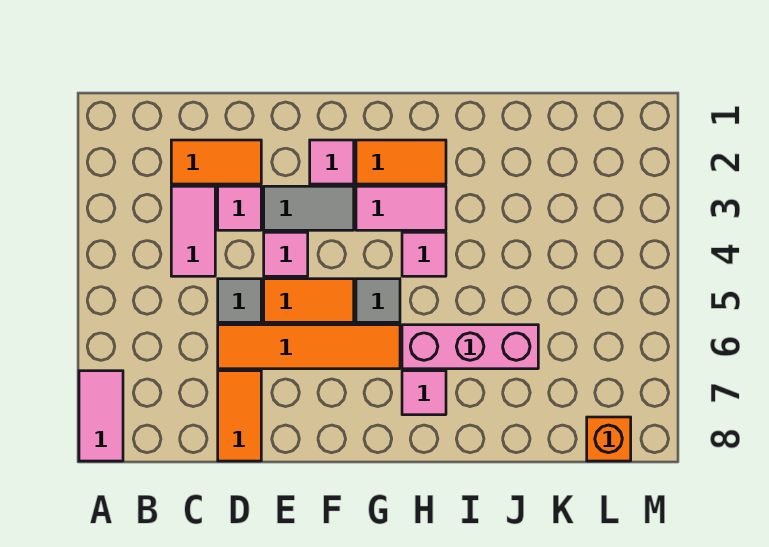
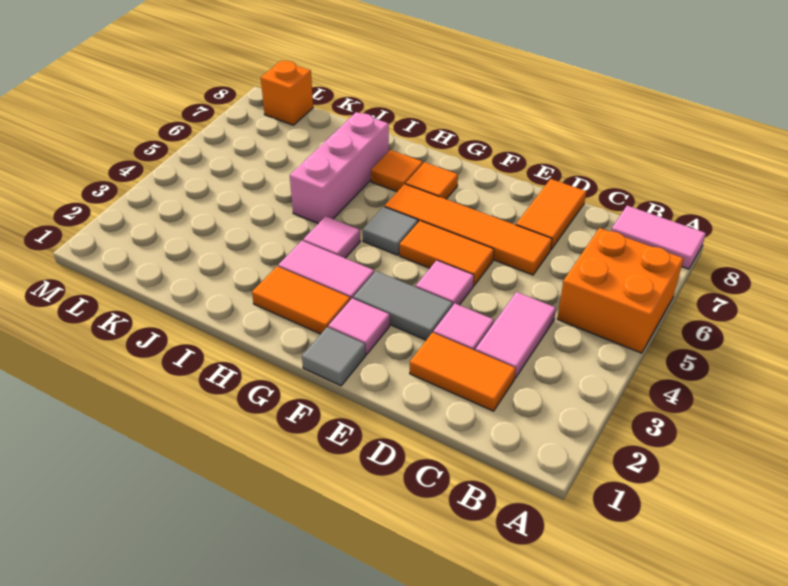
none -> orange 2x2 brick [557,228,684,353]
pink 1x2 tile [79,371,123,461] -> pink 1x2 tile turned to [611,206,706,269]
grey 1x1 tile [218,279,261,322] -> grey 1x1 tile moved to [302,327,366,386]
none -> orange 1x1 tile [406,162,458,199]
pink 1x3 brick [402,325,538,369] -> pink 1x3 brick turned to [290,112,389,224]
pink 1x1 tile [402,371,446,415] -> orange 1x1 tile [371,150,423,192]

